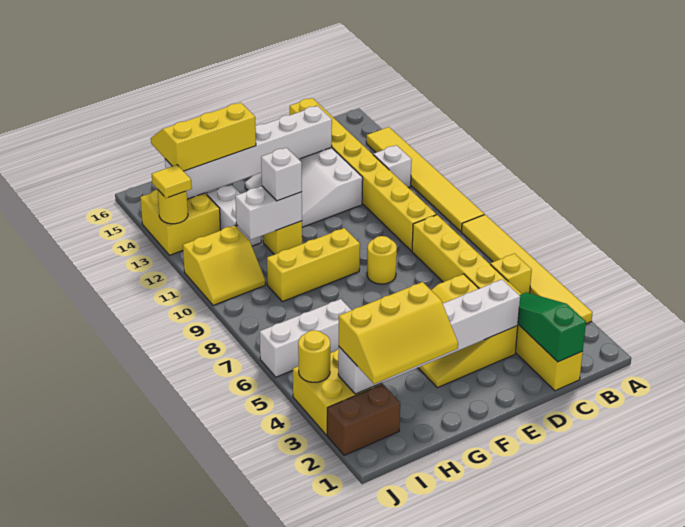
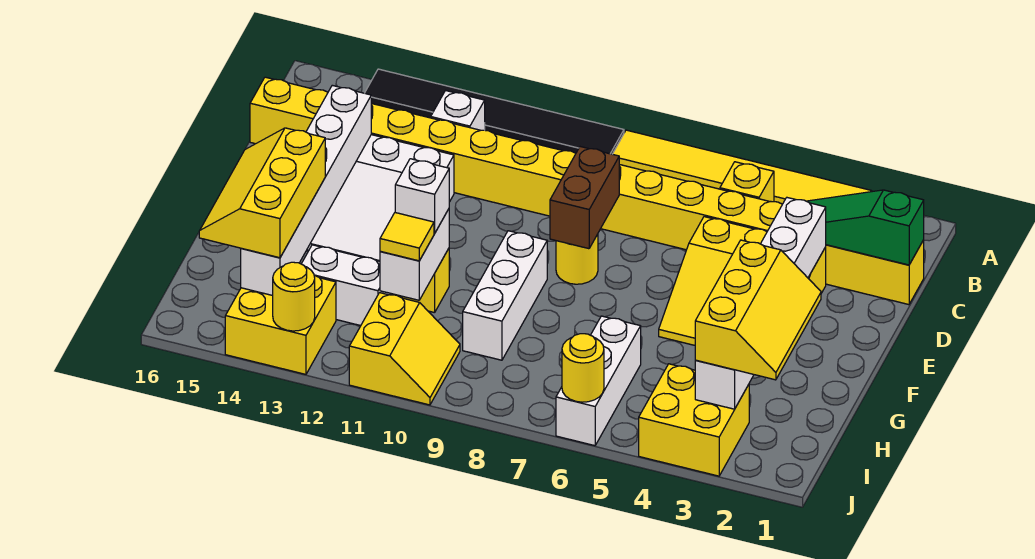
yellow 1x6 tile [366,127,484,231] -> black 1x6 tile [365,69,624,154]
yellow 1x3 brick [267,228,360,302] -> white 1x3 brick [463,231,547,360]
brown 1x2 brick [327,384,400,456] -> brown 1x2 brick moved to [550,147,619,249]
yellow 1x1 round brick [298,330,330,382] -> yellow 1x1 round brick moved to [562,334,604,402]
yellow 1x1 tile [152,165,192,198] -> yellow 1x1 tile moved to [380,213,434,261]

